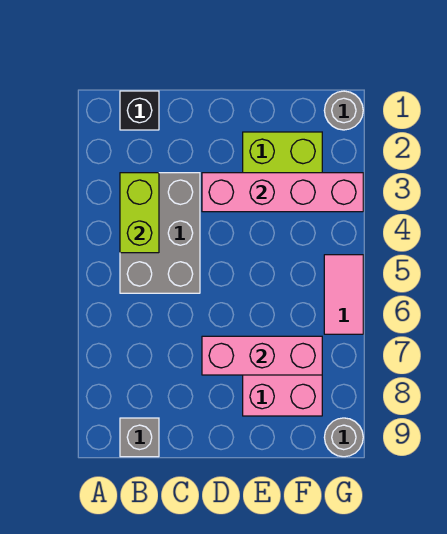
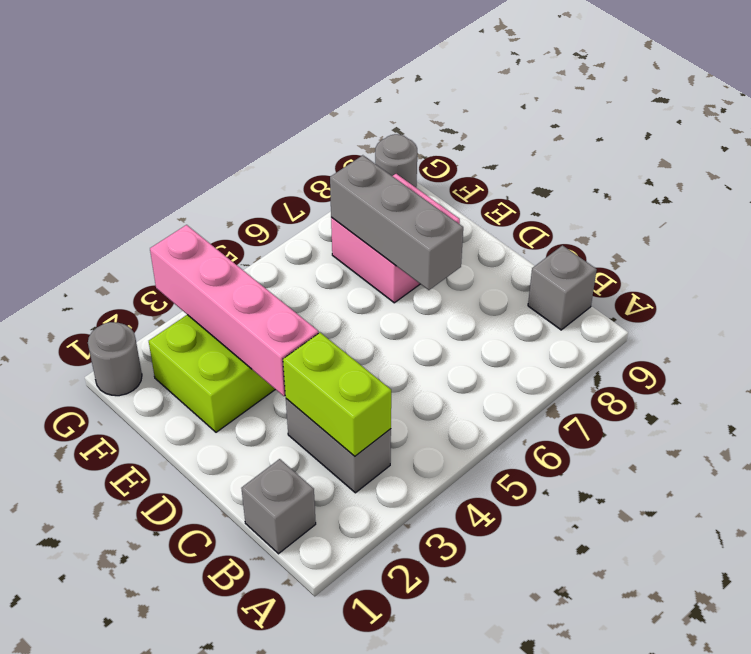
black 1x1 brick [120,91,159,130] -> grey 1x1 brick [241,459,316,554]
grey 2x3 brick [120,173,200,293] -> grey 1x2 brick [286,399,391,493]
lime 1x2 brick [120,173,159,253] -> lime 1x2 brick turned to [283,333,391,456]
pink 1x3 brick [202,336,322,375] -> grey 1x3 brick [330,155,463,290]
pink 1x2 tile [324,255,363,334] -> none

